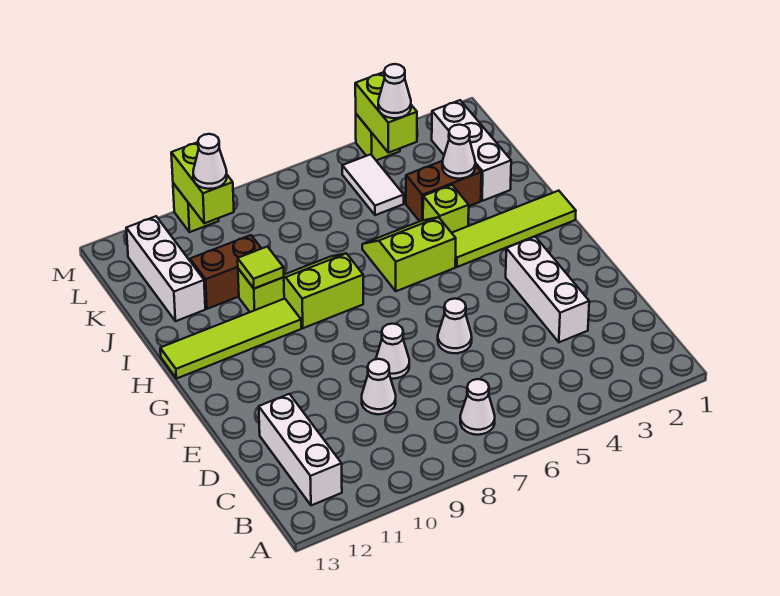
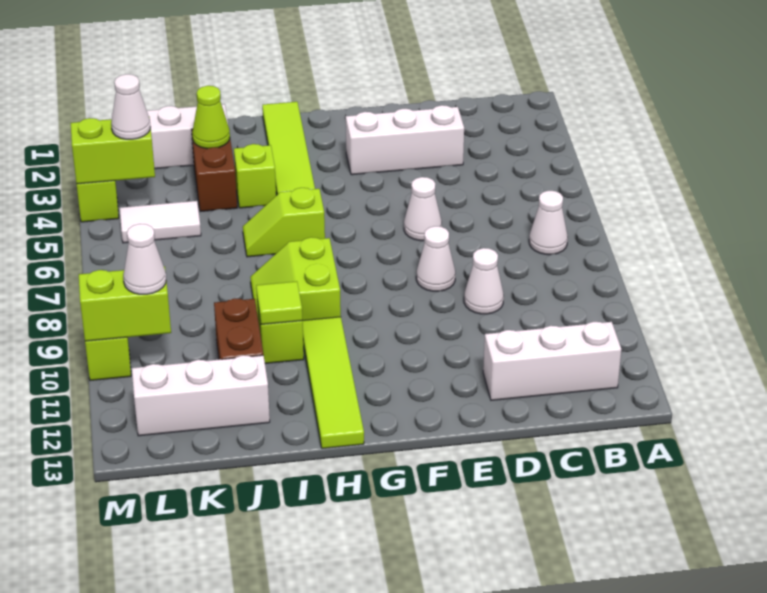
lime 2x2 slope [362,217,456,291] -> lime 1x2 slope [243,188,325,257]
white 1x1 cone [442,125,475,179] -> lime 1x1 cone [192,86,230,149]

